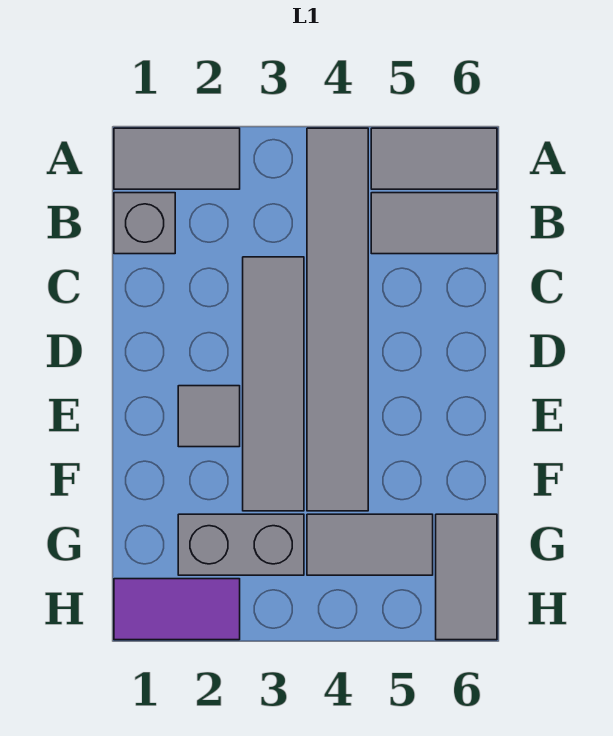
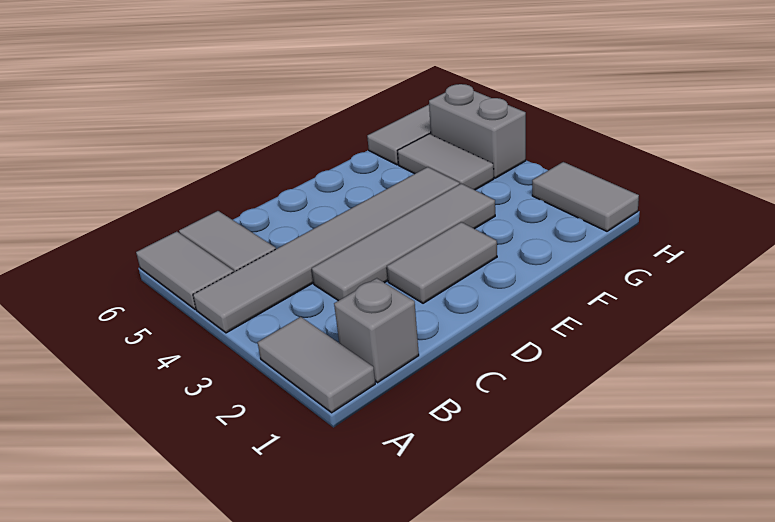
grey 1x1 tile [178,386,240,447] -> grey 1x2 tile [387,222,497,303]
grey 1x2 brick [178,514,304,575] -> grey 1x2 brick moved to [429,84,526,178]
purple 1x2 tile [114,579,240,640] -> grey 1x2 tile [532,162,639,231]

